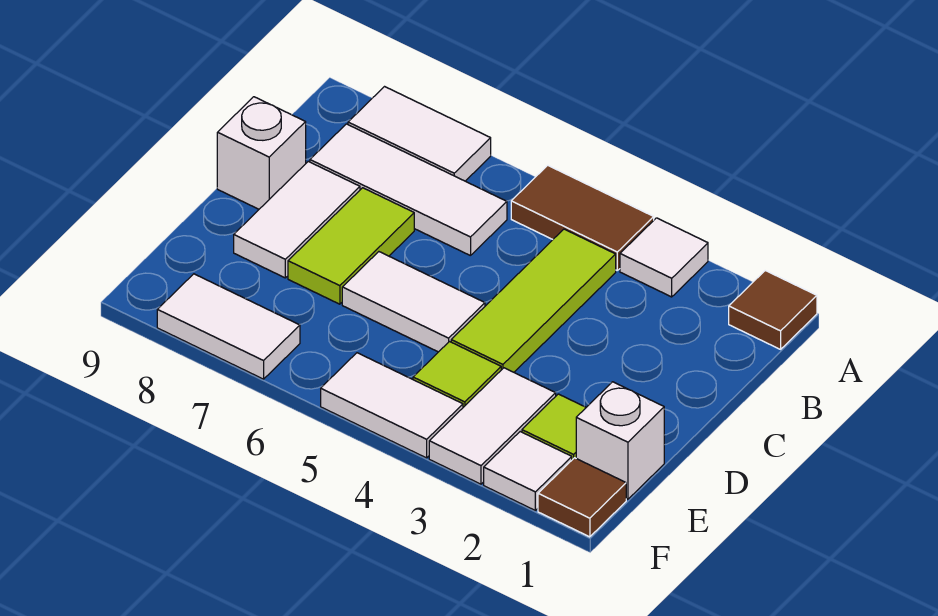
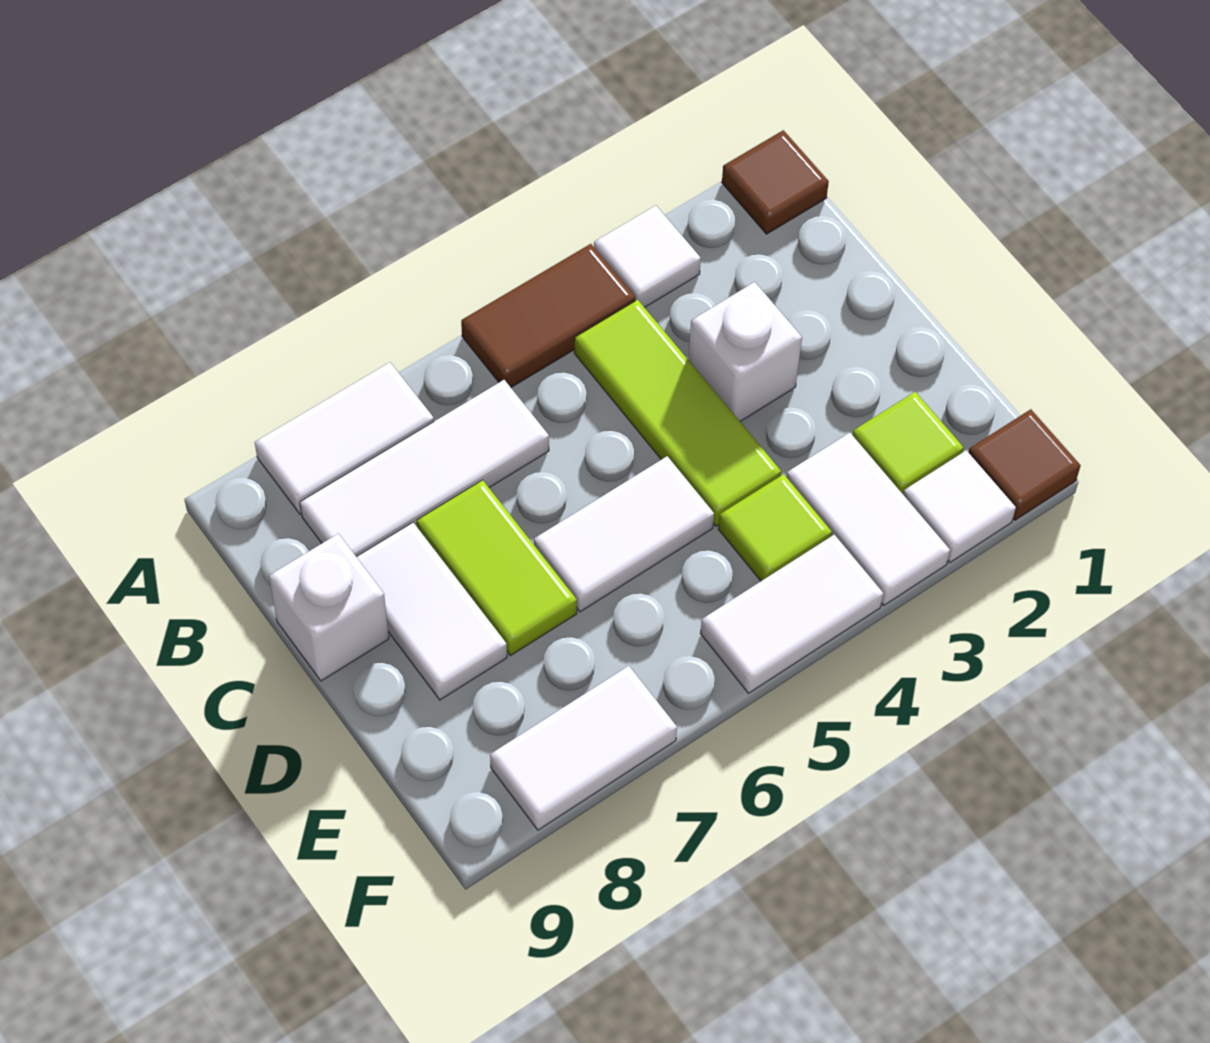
white 1x1 brick [576,382,664,499] -> white 1x1 brick moved to [688,282,802,421]

